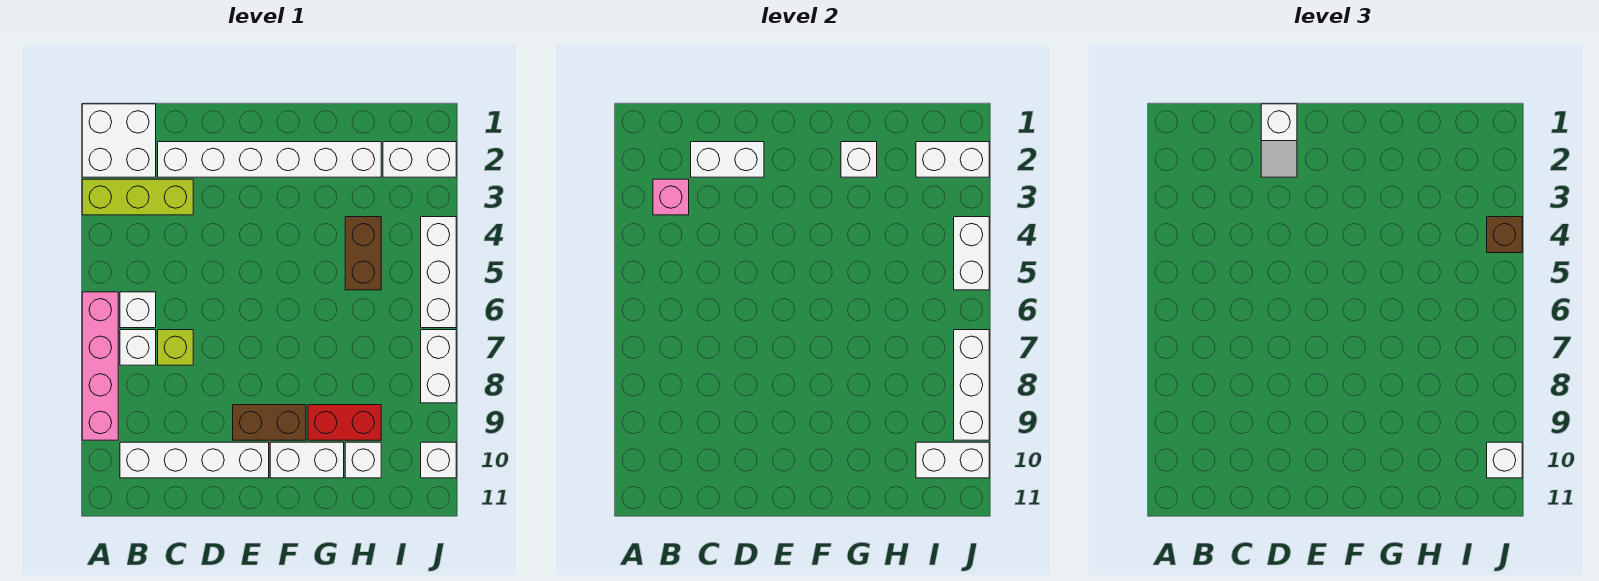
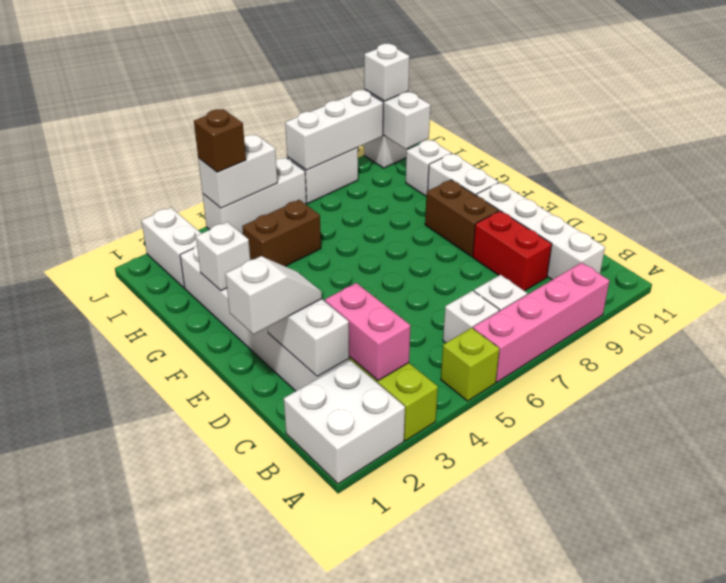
pink 1x1 brick [653,179,689,215] -> pink 1x2 brick [325,283,410,381]
lime 1x1 brick [158,330,193,365] -> lime 1x1 brick moved to [441,328,499,401]
red 1x2 brick [308,405,381,440] -> red 1x2 brick moved to [473,211,552,291]
white 1x2 brick [916,142,989,177] -> none

